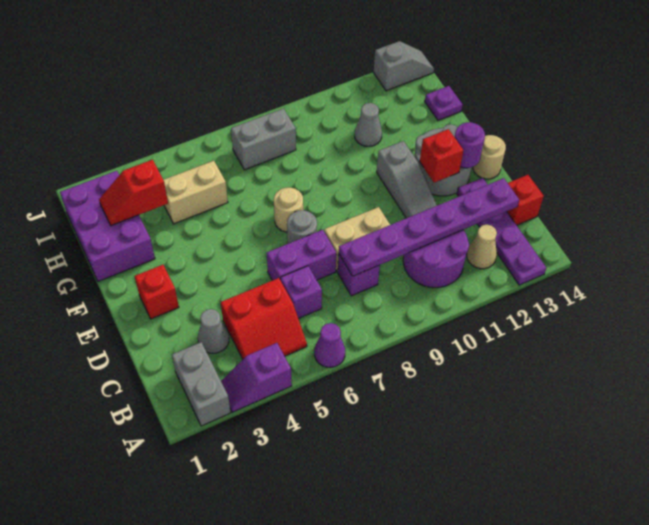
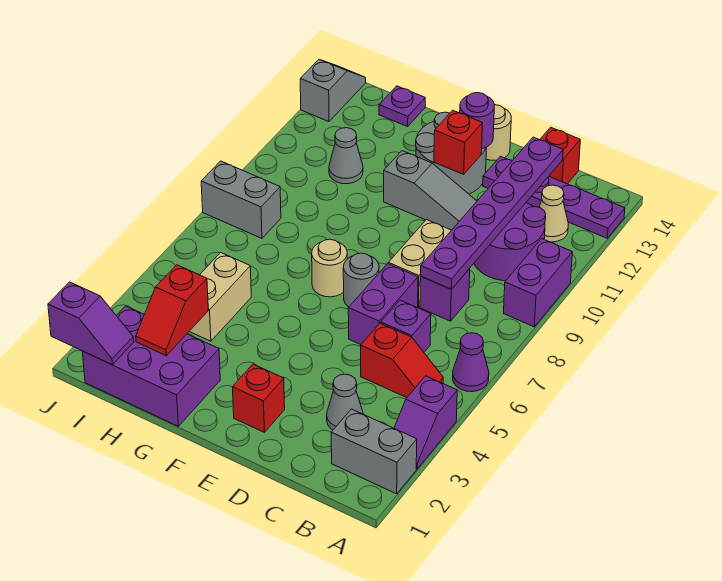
none -> purple 1x2 brick [504,239,572,327]
red 2x2 slope [221,278,307,359] -> red 1x2 slope [361,323,443,398]
none -> purple 1x2 slope [48,282,134,365]
grey 1x2 brick [231,108,296,170] -> grey 1x2 brick turned to [201,161,281,238]

